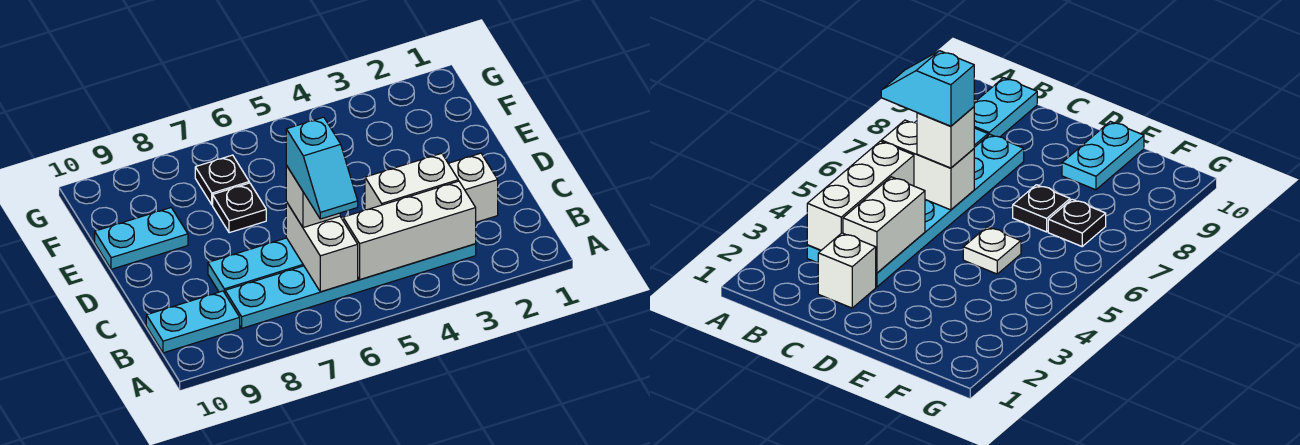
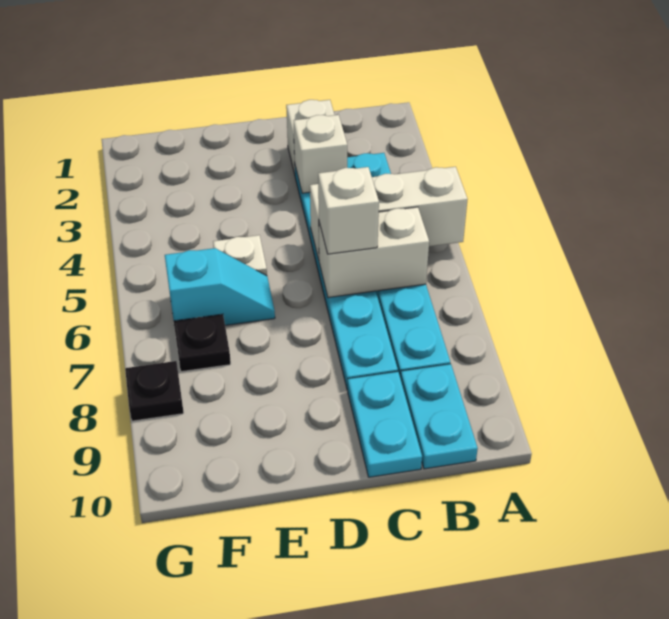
white 1x3 brick [343,181,476,280] -> white 1x3 brick turned to [310,167,468,260]
cyan 1x2 slope [286,117,358,219] -> cyan 1x2 slope moved to [165,248,275,325]
white 1x2 brick [365,153,458,210] -> white 1x1 brick [294,115,347,193]
black 1x1 plate [213,183,266,233] -> black 1x1 plate moved to [125,361,184,421]
cyan 1x2 plate [95,208,188,269] -> cyan 1x2 plate moved to [348,372,422,477]

